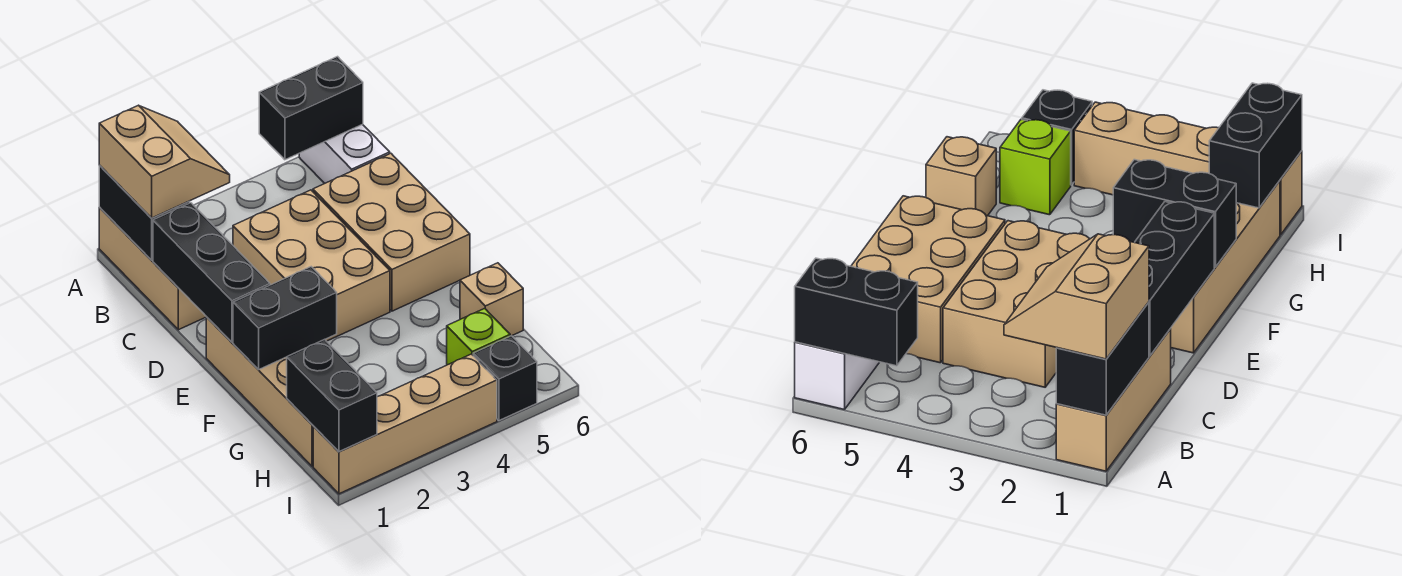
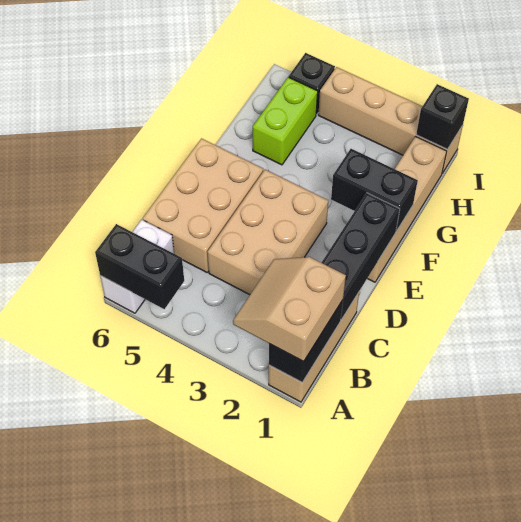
tan 1x1 brick [460,263,523,336] -> none
black 1x2 brick [287,339,377,452] -> black 1x1 brick [416,84,469,149]
lime 1x1 brick [447,308,510,365] -> lime 1x2 brick [253,77,318,165]

